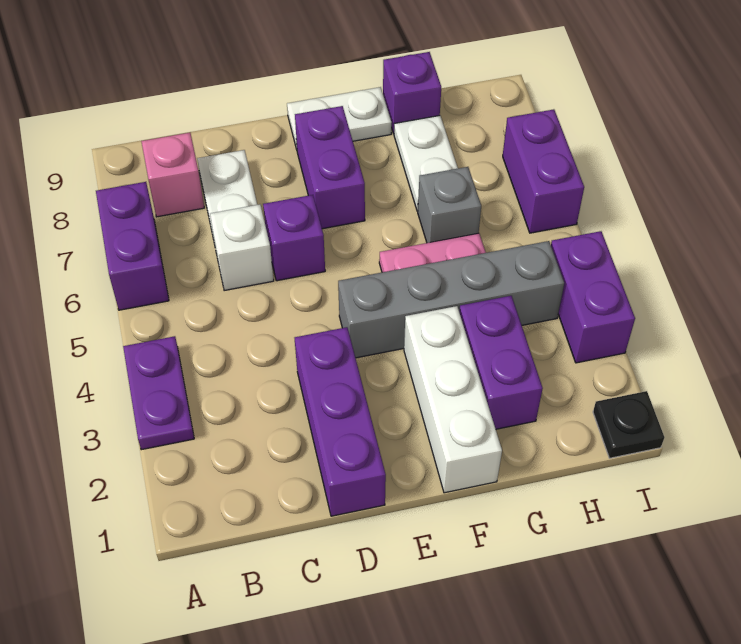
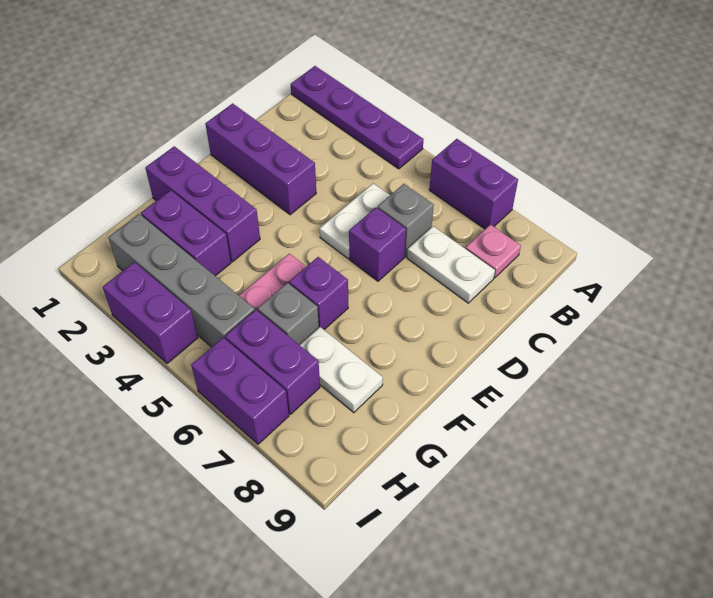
purple 1x2 plate [123,336,194,450] -> purple 1x4 plate [291,66,424,169]
pink 1x1 brick [141,133,204,217] -> pink 1x1 plate [466,225,521,278]
white 1x1 brick [210,204,274,291] -> grey 1x1 brick [378,184,434,257]
grey 1x4 brick [338,241,564,358] -> grey 1x4 brick turned to [108,214,255,347]
purple 1x2 brick [295,106,365,229] -> purple 1x2 brick moved to [225,310,320,414]
white 1x2 plate [287,87,392,149] -> white 1x2 plate moved to [320,183,390,258]
white 1x3 brick [404,306,502,493] -> purple 1x3 brick [145,146,260,262]
purple 1x1 brick [383,52,441,134] -> purple 1x1 brick moved to [289,257,348,329]
black 1x1 plate [593,391,664,458] -> none

